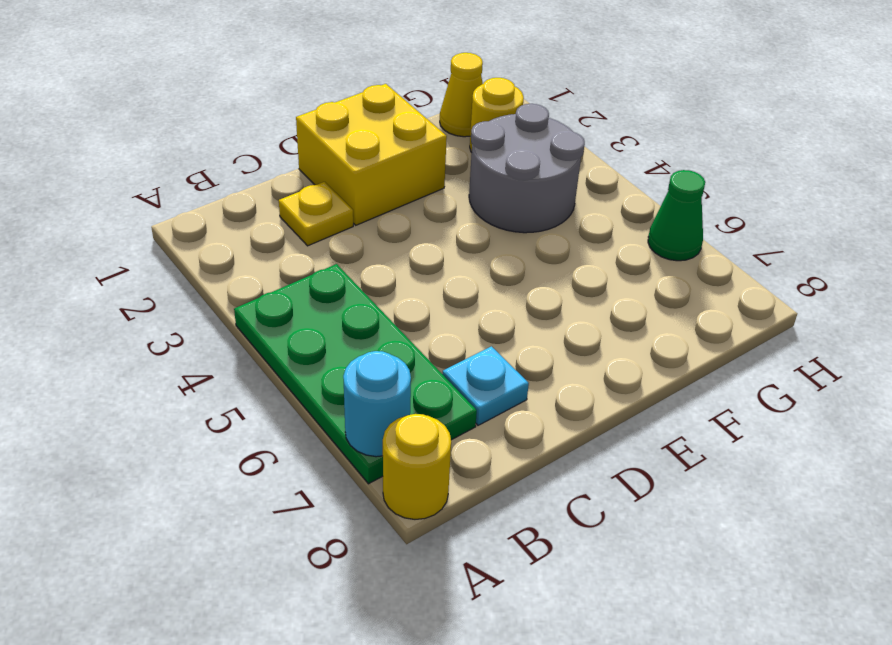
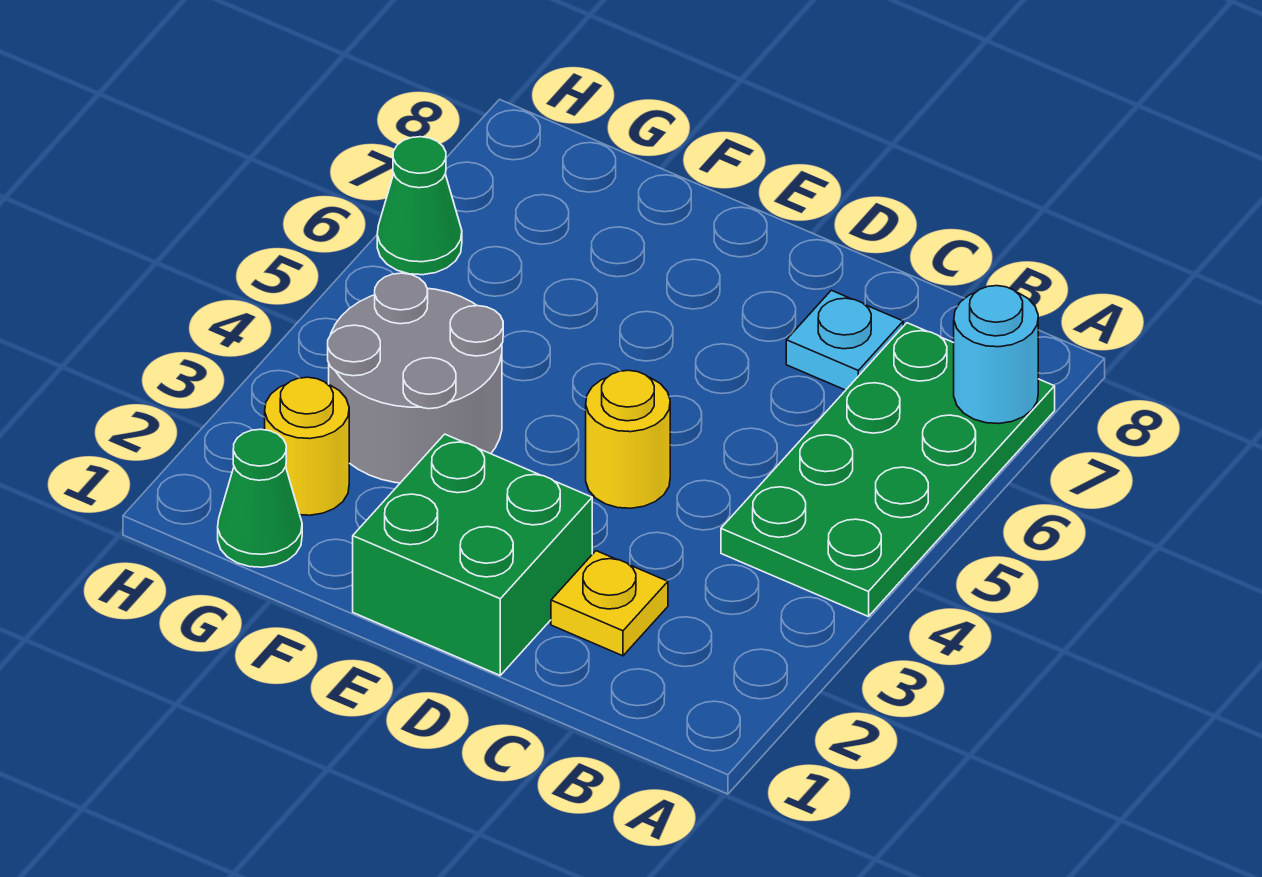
yellow 1x1 round brick [383,414,451,519] -> yellow 1x1 round brick moved to [586,370,670,508]
yellow 2x2 brick [296,84,447,225] -> green 2x2 brick [353,434,592,675]
yellow 1x1 cone [440,53,483,137] -> green 1x1 cone [218,429,302,567]

